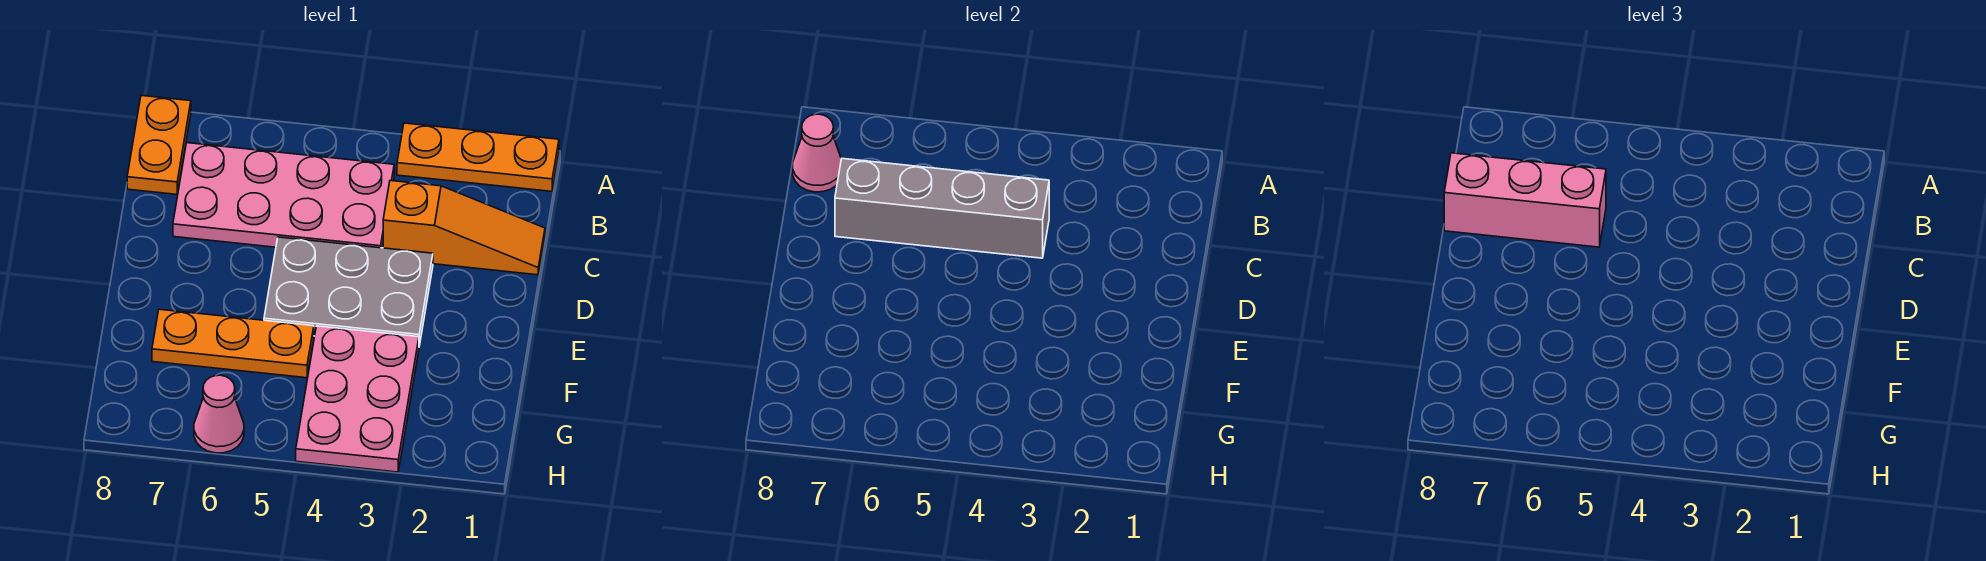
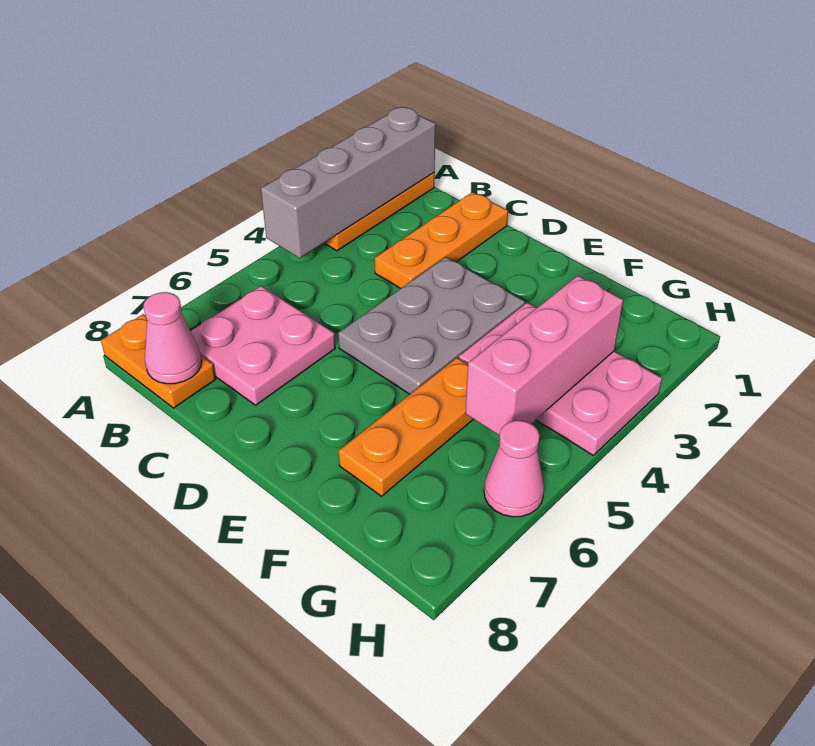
pink 2x4 plate [173,143,394,248] -> pink 2x2 plate [190,286,335,405]
orange 1x3 slope [383,181,545,275] -> orange 1x3 plate [375,192,508,289]
grey 1x4 brick [835,158,1049,258] -> grey 1x4 brick moved to [261,107,436,258]
pink 1x3 brick [1444,153,1606,247] -> pink 1x3 brick moved to [465,276,623,436]

